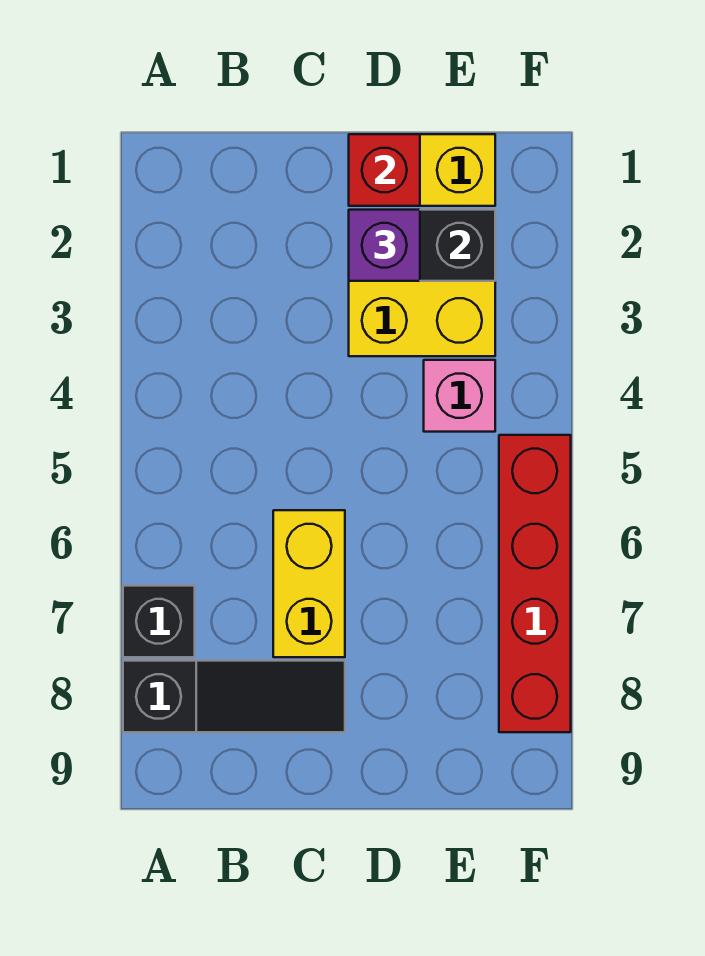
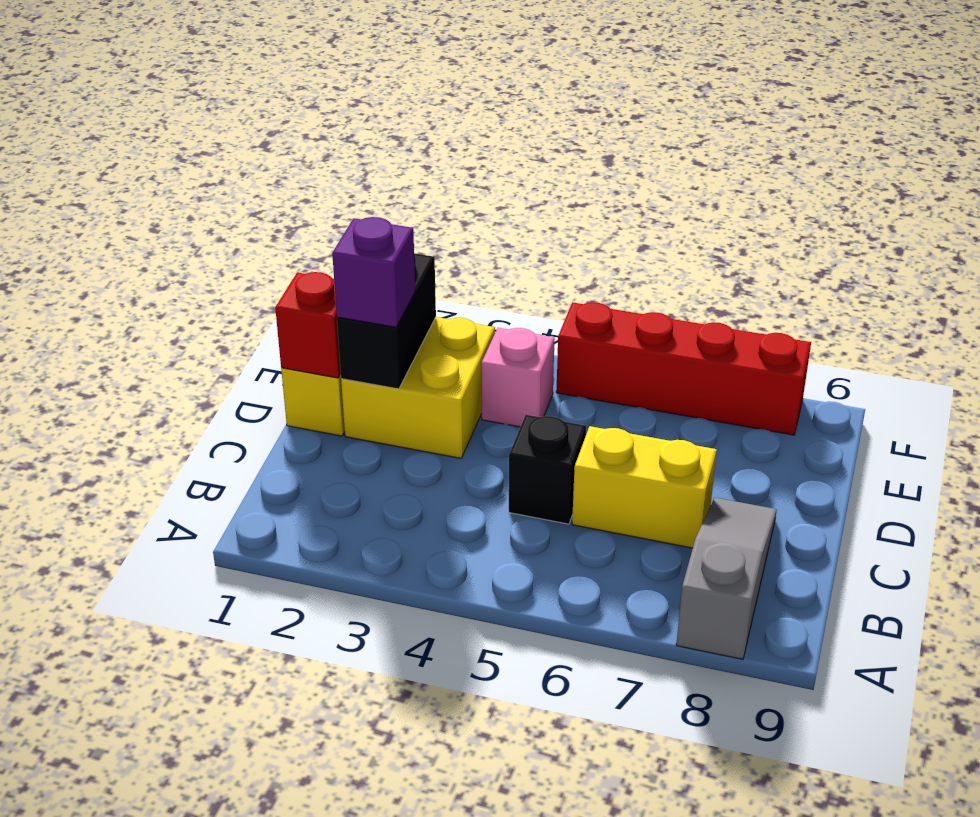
black 1x1 brick [123,586,195,657] -> black 1x1 brick moved to [509,415,586,524]
black 1x3 slope [123,661,345,732] -> grey 1x3 slope [676,498,777,659]

